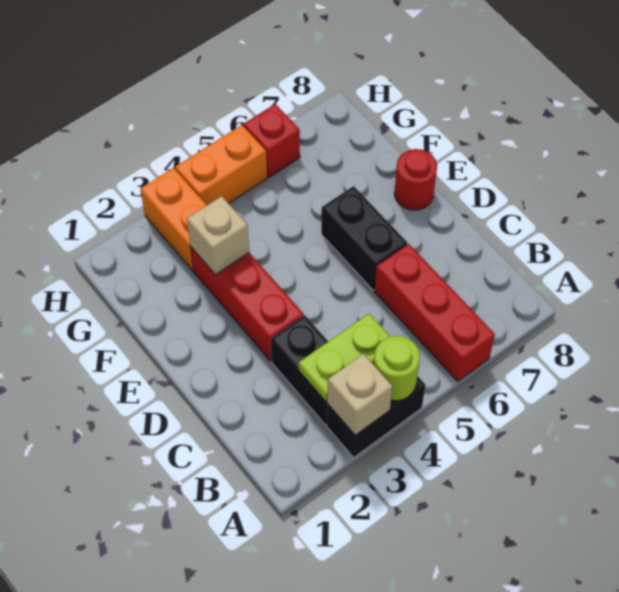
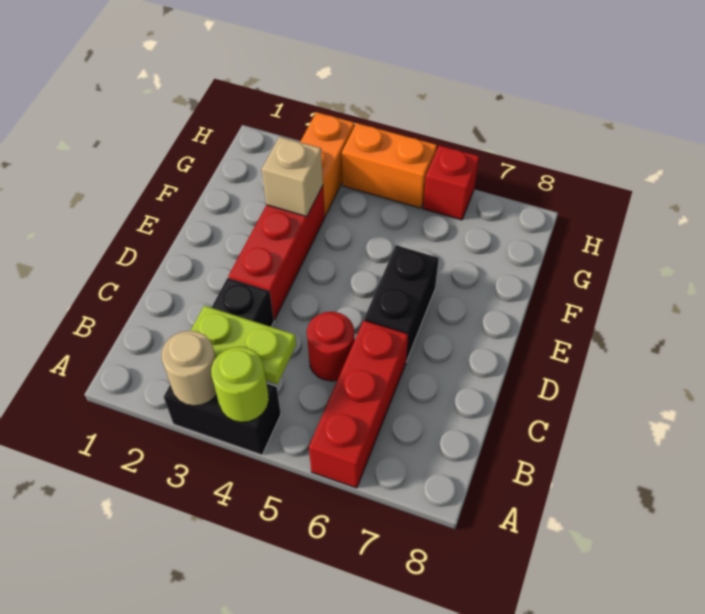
tan 1x1 brick [327,354,392,435] -> tan 1x1 round brick [162,331,217,406]
red 1x1 round brick [394,149,437,210] -> red 1x1 round brick moved to [307,312,354,381]

